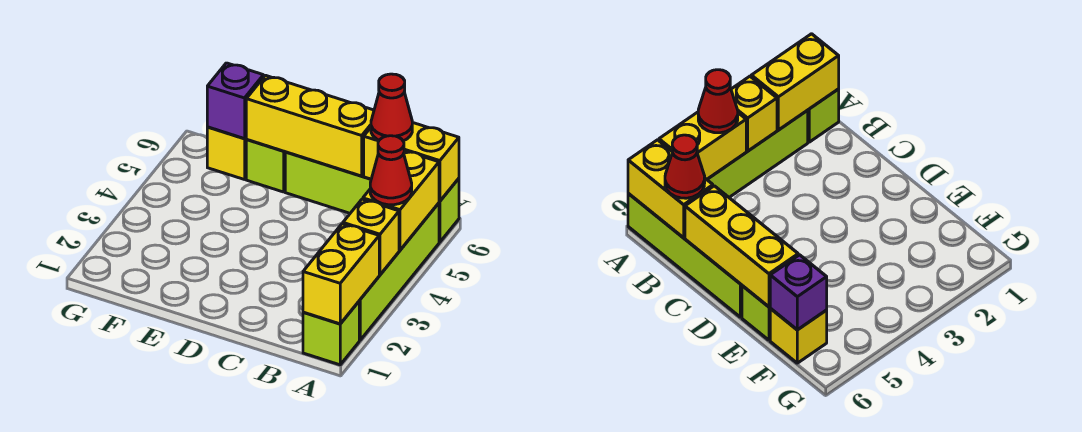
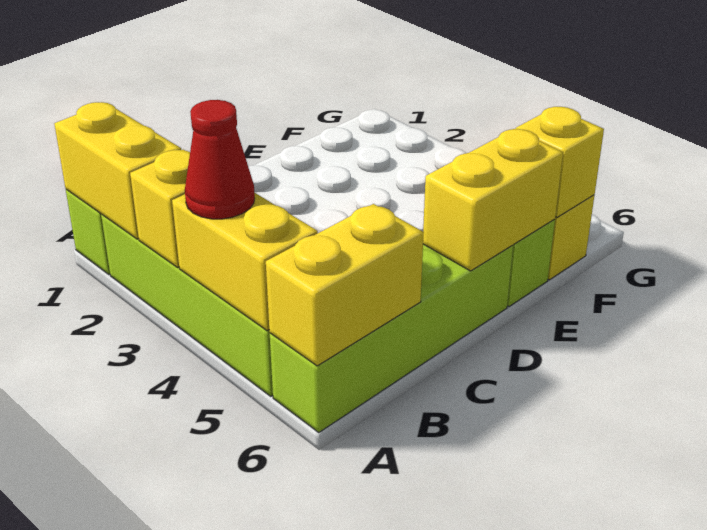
red 1x1 cone [371,74,412,141] -> none
yellow 1x3 brick [246,75,374,176] -> yellow 1x2 brick [423,129,563,271]
purple 1x1 brick [207,63,263,139] -> yellow 1x1 brick [515,107,604,217]

